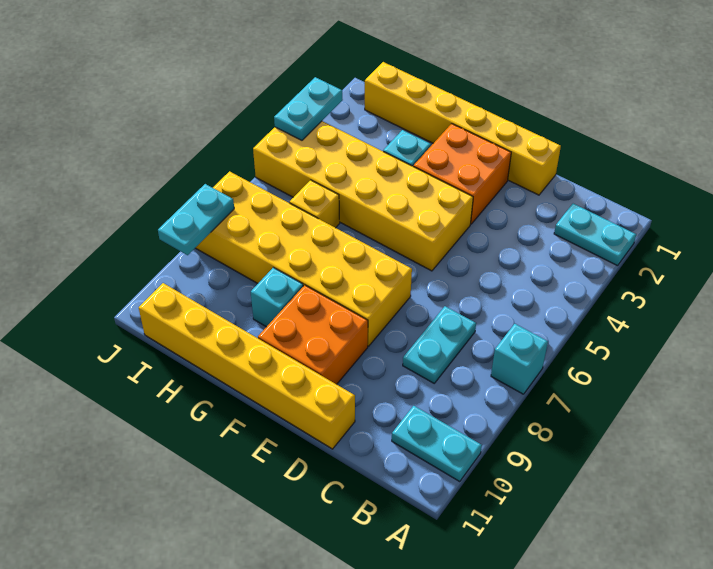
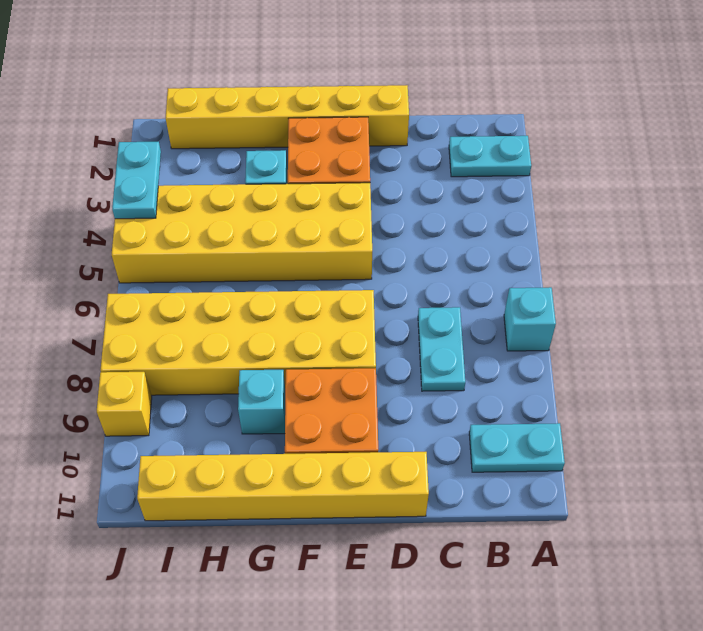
yellow 1x1 brick [290,180,340,228] -> yellow 1x1 brick moved to [97,372,152,436]
cyan 1x2 plate [158,184,234,255] -> none

